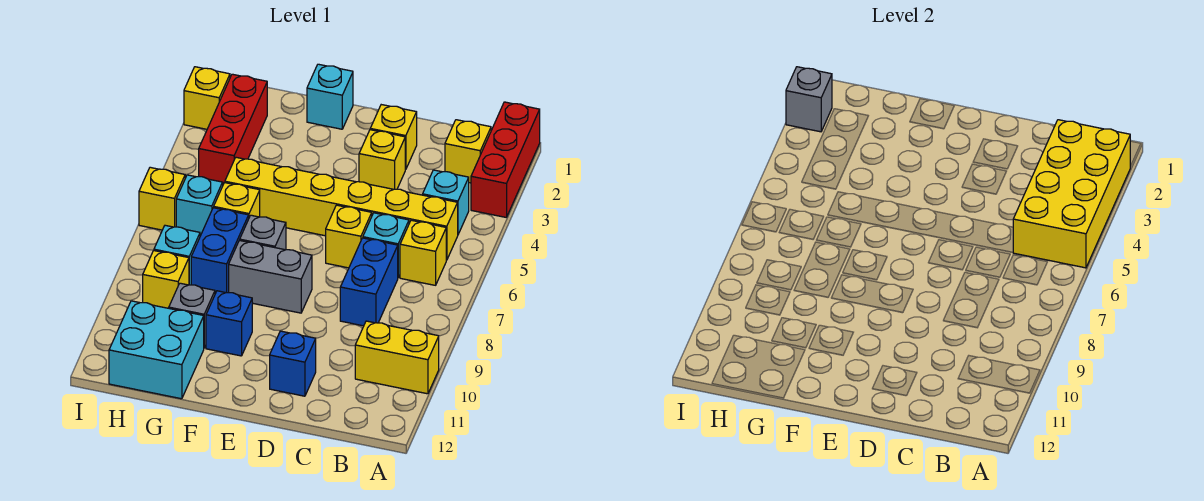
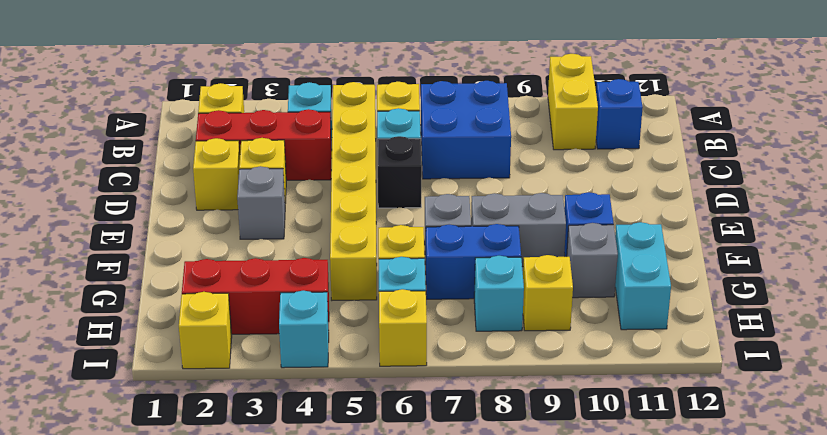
red 1x3 brick [471,102,540,217] -> red 1x3 brick moved to [196,109,332,180]
yellow 2x4 brick [1013,120,1130,268] -> none
blue 1x2 brick [340,238,398,326] -> blue 2x2 brick [421,81,511,179]
yellow 1x1 brick [326,205,372,268] -> black 1x1 brick [377,136,422,208]
blue 1x1 brick [270,331,316,396] -> blue 1x1 brick moved to [596,79,643,149]
grey 1x2 brick [229,240,312,313] -> grey 1x2 brick turned to [471,193,566,267]
cyan 1x1 brick [307,64,353,129] -> cyan 1x1 brick moved to [279,291,329,368]
cyan 2x2 brick [109,301,204,399] -> cyan 1x2 brick [615,222,671,330]
grey 1x1 brick [786,67,832,132] -> grey 1x1 brick moved to [237,166,285,239]

